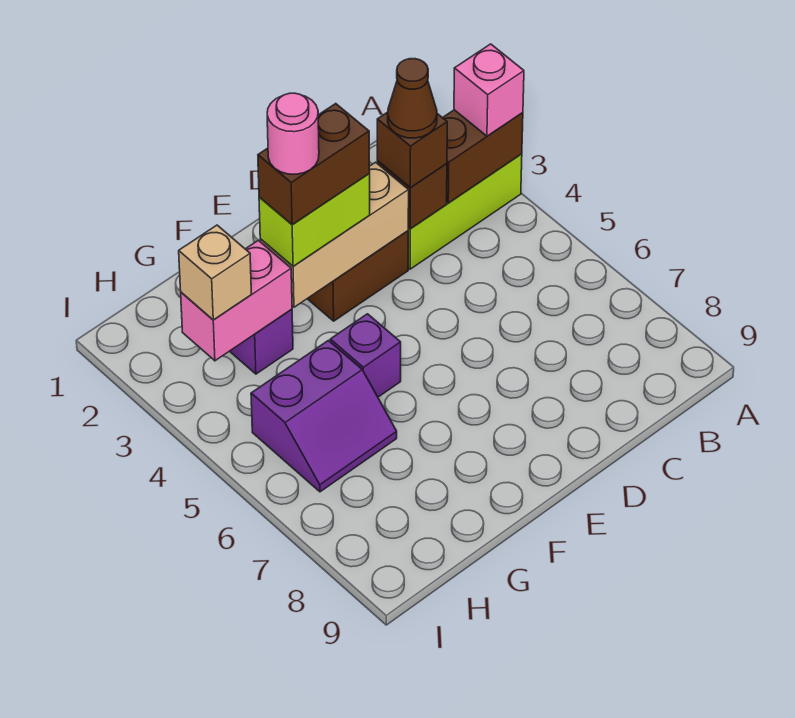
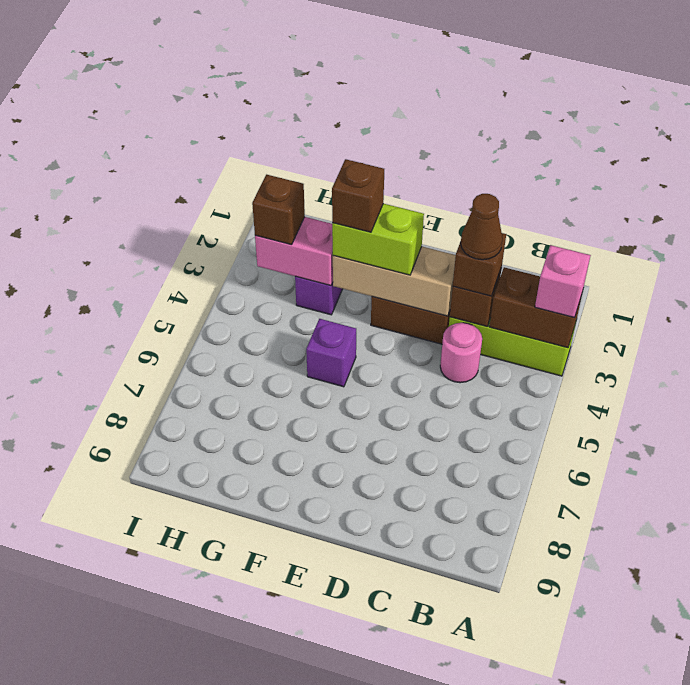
brown 1x2 brick [258,104,370,224] -> brown 1x1 brick [332,159,384,232]
pink 1x1 round brick [267,93,319,174] -> pink 1x1 round brick moved to [440,323,482,383]
purple 2x2 slope [251,340,397,492] -> none
tan 1x1 brick [179,225,251,320] -> brown 1x1 brick [252,175,305,245]

